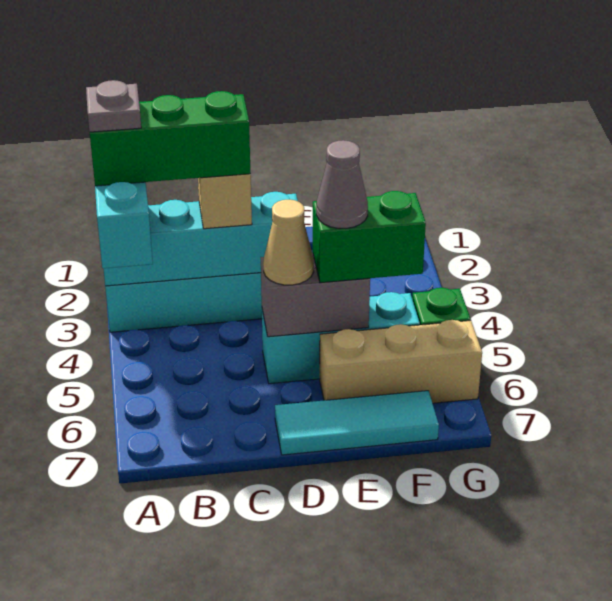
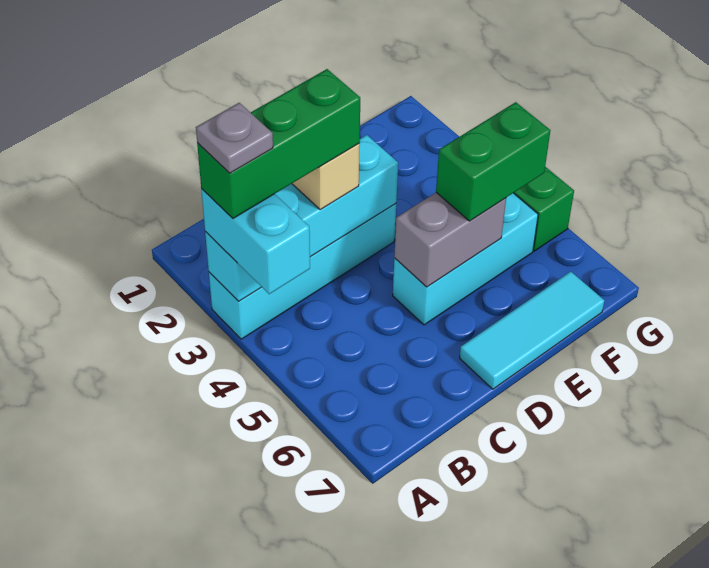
tan 1x1 cone [263,200,314,285] -> none
grey 1x1 cone [316,140,368,228] -> none
tan 1x3 brick [320,320,482,403] -> none

